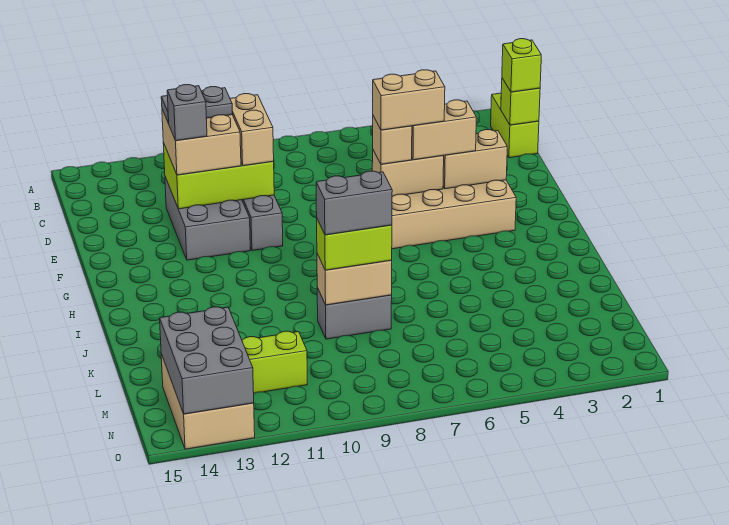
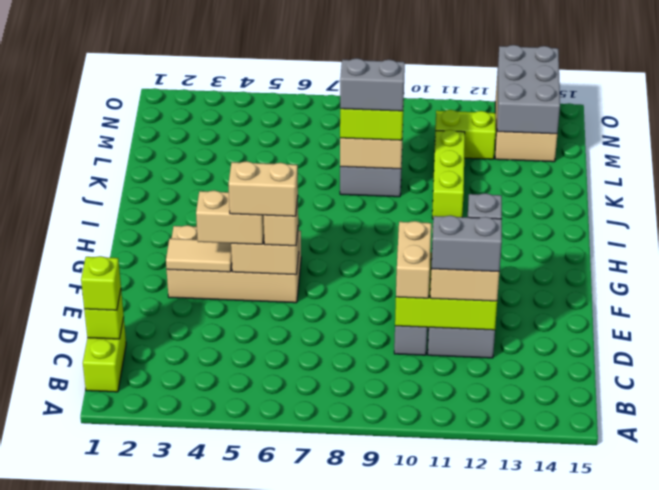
grey 1x2 plate [161,87,233,123] -> grey 1x2 brick [432,215,502,272]
tan 1x2 brick [443,130,507,189] -> tan 1x2 tile [166,239,232,272]
none -> lime 1x3 brick [432,130,465,219]

